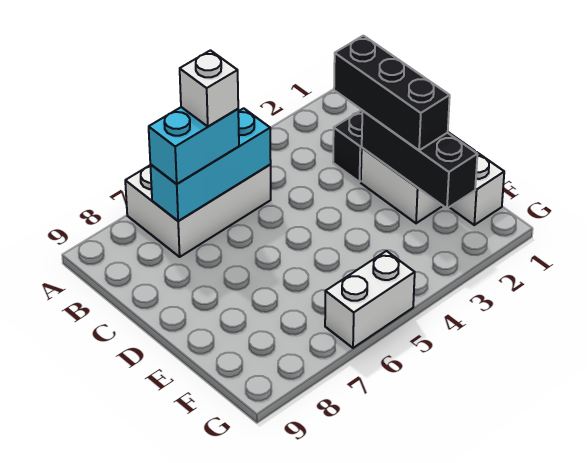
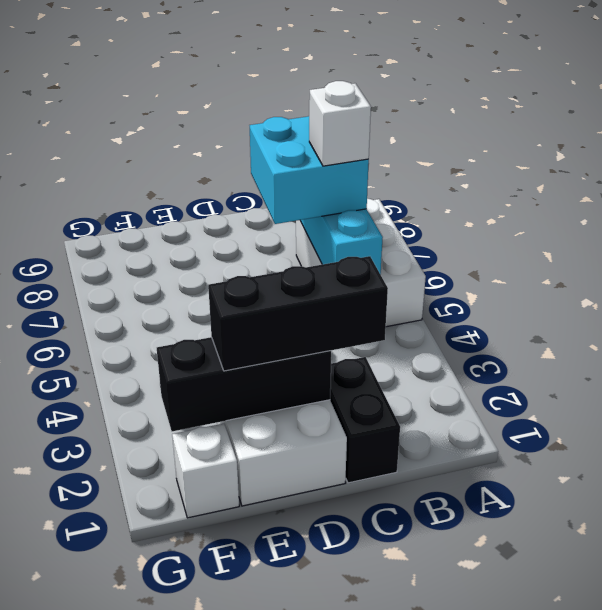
cyan 1x2 brick [149,107,239,184] -> cyan 2x2 brick [250,116,369,224]
white 1x2 brick [325,251,415,348] -> none

